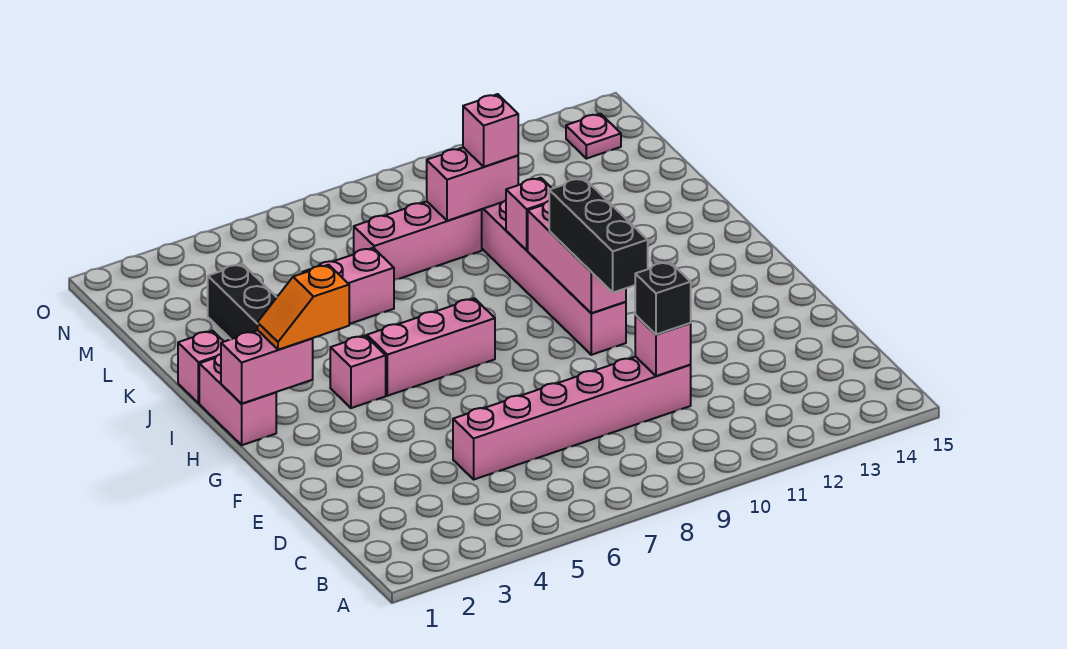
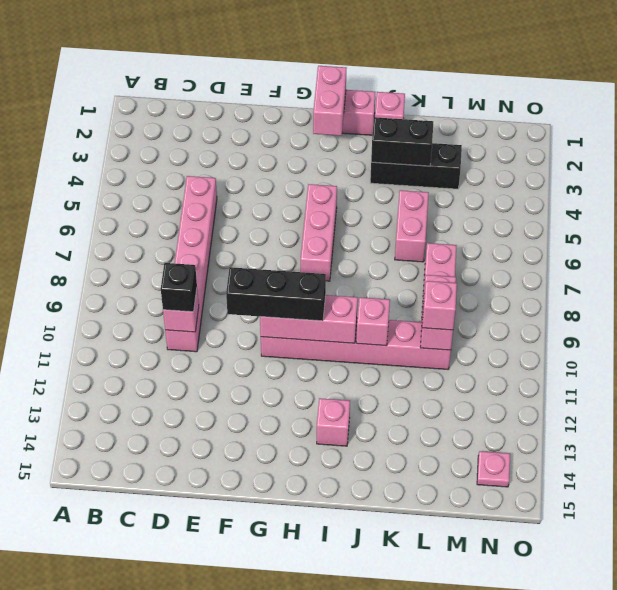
orange 1x2 slope [258,265,349,350] -> none
pink 1x1 brick [330,336,386,408] -> pink 1x1 brick moved to [317,398,350,446]
none -> black 1x2 brick [371,117,433,166]

